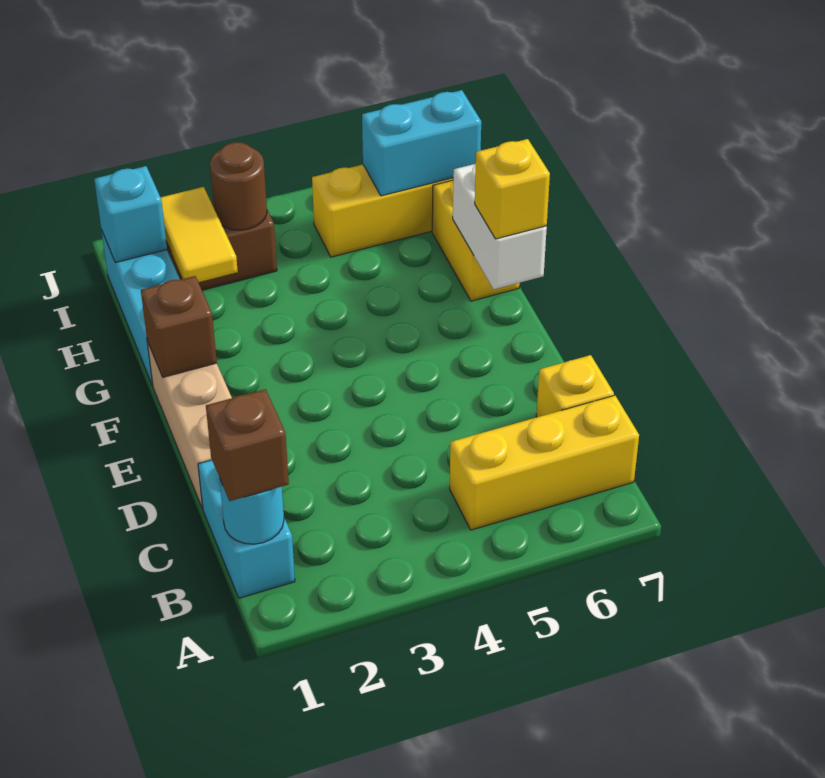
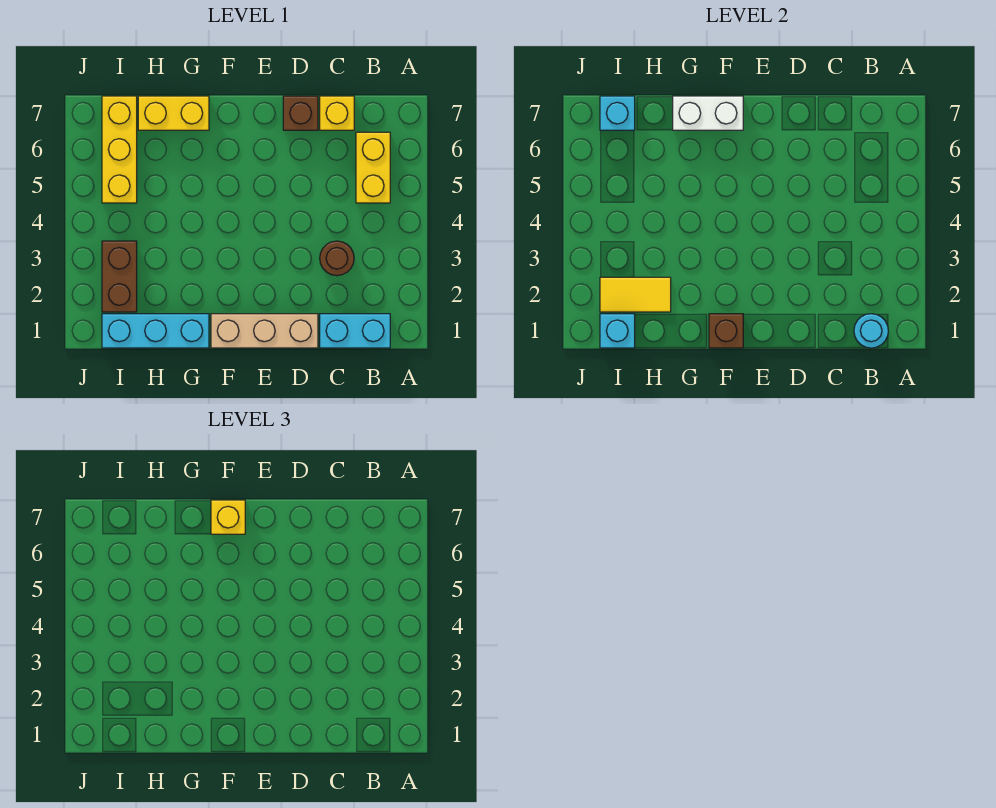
brown 1x1 brick [206,389,289,501] -> brown 1x1 brick moved to [283,96,318,130]
yellow 1x3 brick [450,395,639,530] -> yellow 1x2 brick [356,132,390,203]
brown 1x1 round brick [210,142,267,230] -> brown 1x1 round brick moved to [320,241,354,276]
cyan 1x2 brick [362,90,481,196] -> cyan 1x1 brick [600,96,635,130]

